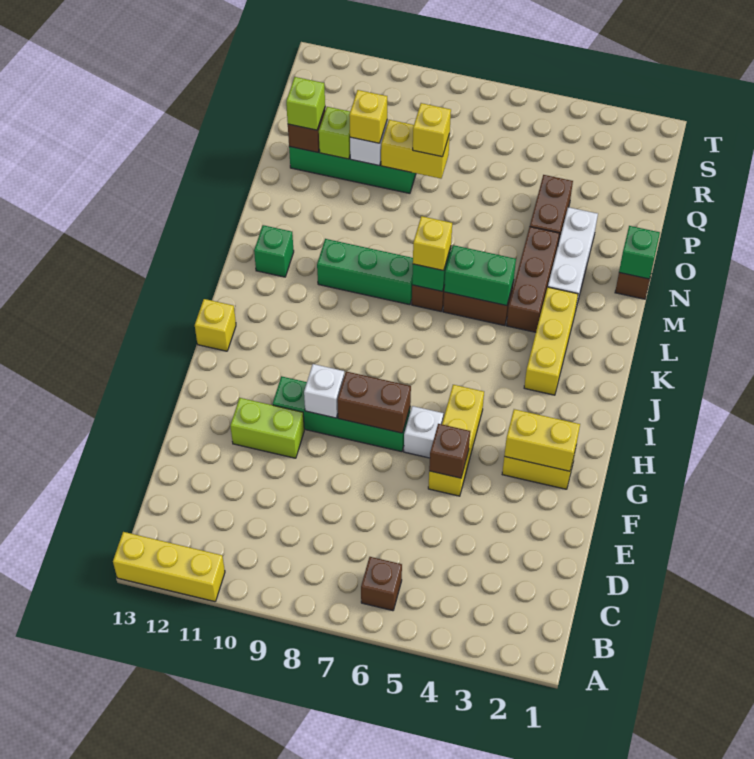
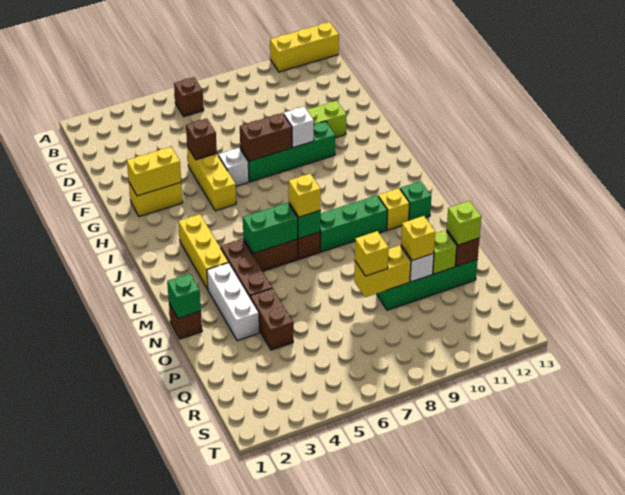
yellow 1x1 brick [195,299,236,351] -> yellow 1x1 brick moved to [378,188,410,230]

